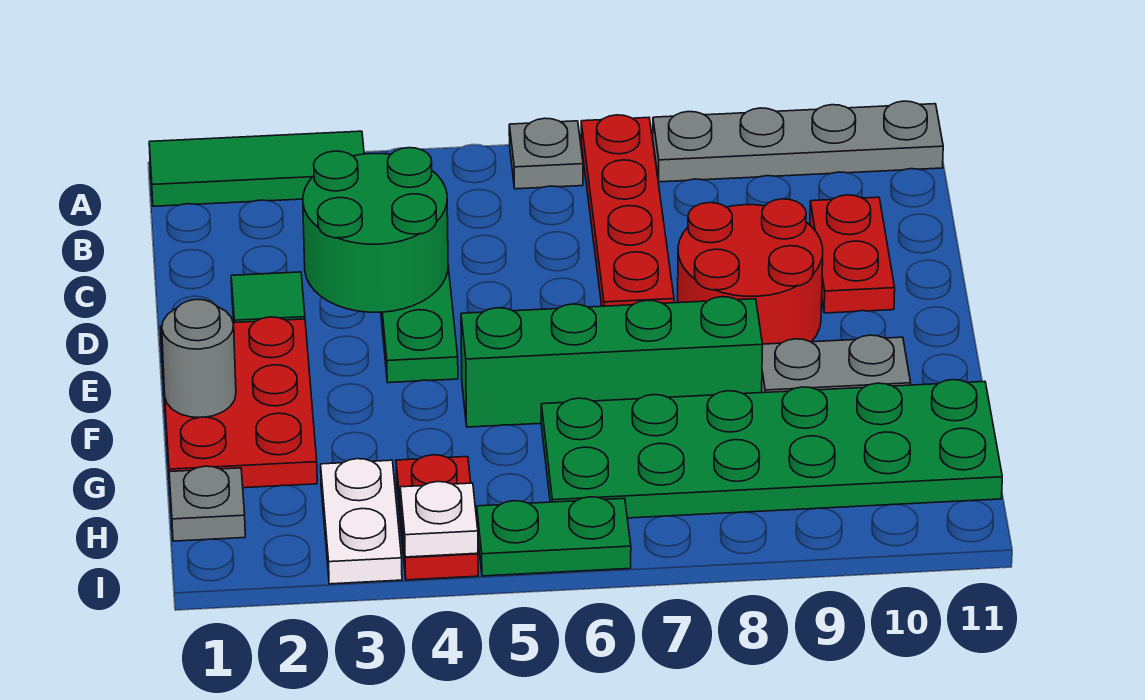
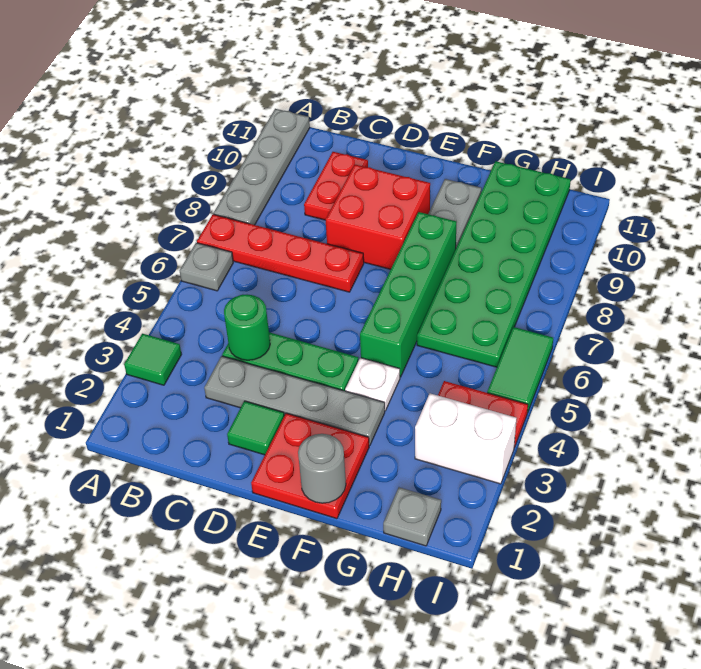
green 1x3 tile [149,131,364,206] -> green 1x1 tile [124,334,182,385]
none -> grey 1x4 plate [204,356,385,446]
green 2x2 round brick [303,148,448,312] -> green 1x1 round brick [224,295,270,360]
red 1x2 plate [810,195,895,313] -> red 1x2 plate turned to [304,152,368,220]
red 2x2 round brick [678,199,823,344] -> red 2x2 brick [326,165,430,269]
red 2x3 plate [160,317,317,488] -> red 2x2 plate [251,413,369,519]
white 1x2 plate [321,459,402,584] -> white 1x2 brick [415,393,517,484]
white 1x1 plate [400,482,478,557] -> white 1x1 plate moved to [345,358,400,411]
green 1x2 plate [477,497,631,576] -> green 1x2 tile [487,327,553,413]

